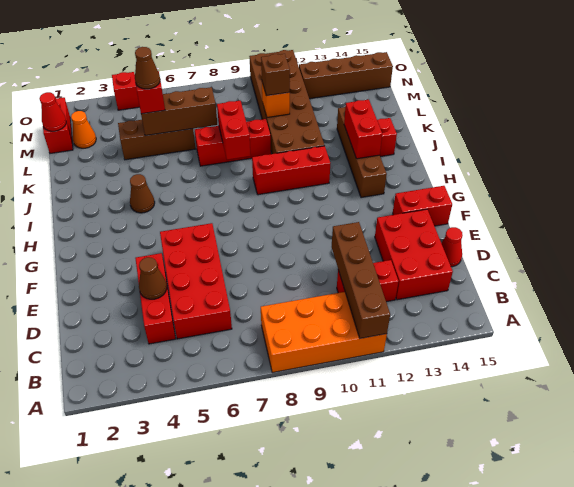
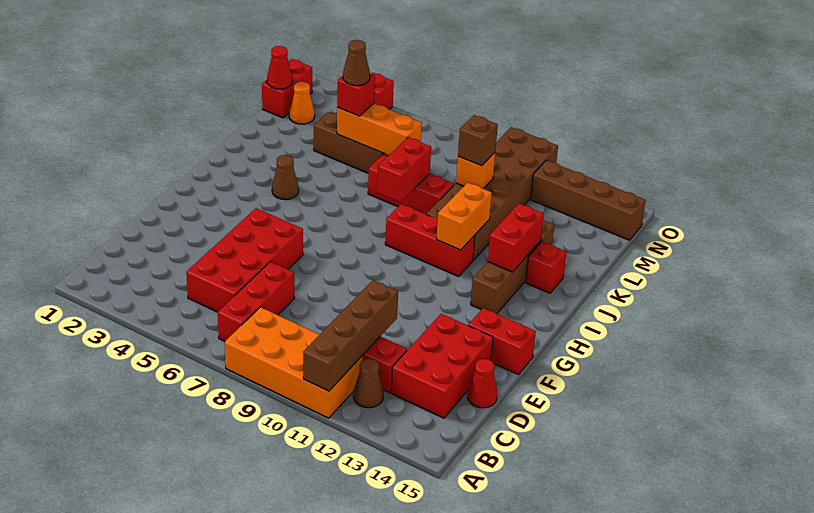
red 1x3 brick [135,253,176,344] -> red 1x3 brick moved to [218,262,294,341]
brown 1x1 cone [139,257,167,299] -> brown 1x1 cone moved to [353,359,384,408]
none -> orange 1x2 brick [436,182,492,250]
brown 1x3 brick [141,87,217,136] -> orange 1x3 brick [337,104,422,155]

